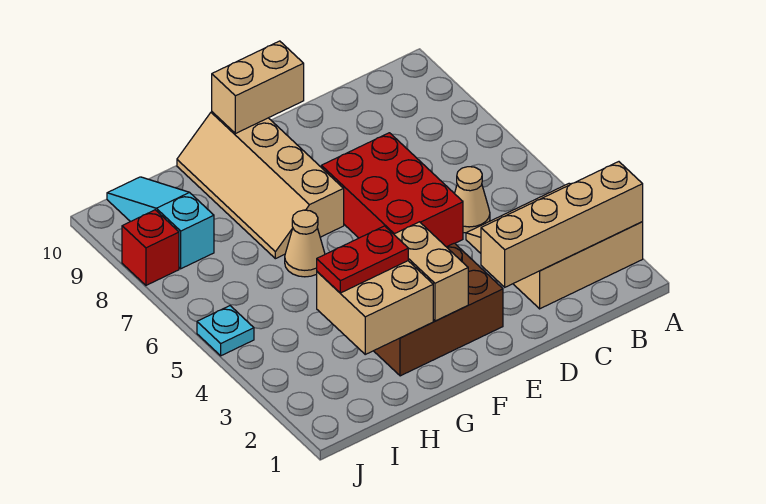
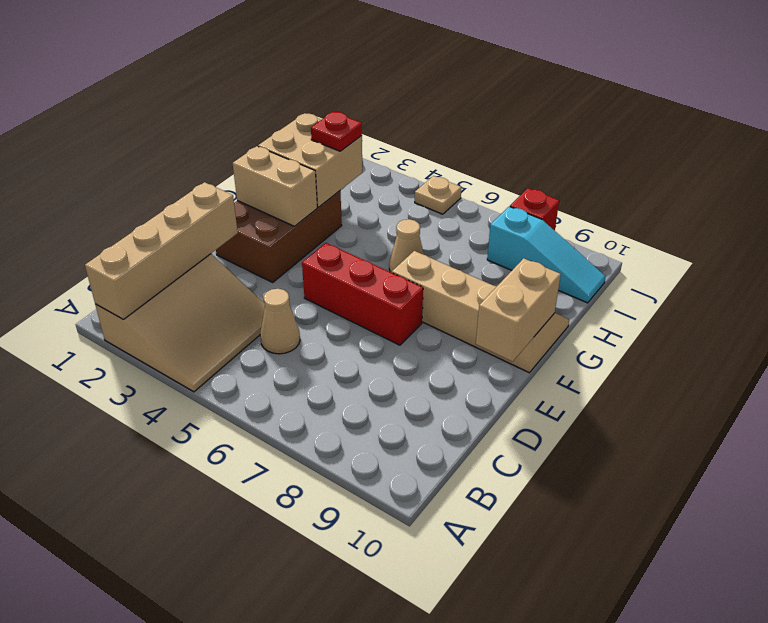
red 2x3 brick [321,133,463,247] -> red 1x3 brick [302,243,423,345]
red 1x2 plate [317,226,408,293] -> red 1x1 plate [311,112,362,151]
cyan 1x1 plate [197,306,254,356] -> tan 1x1 plate [415,176,462,214]

